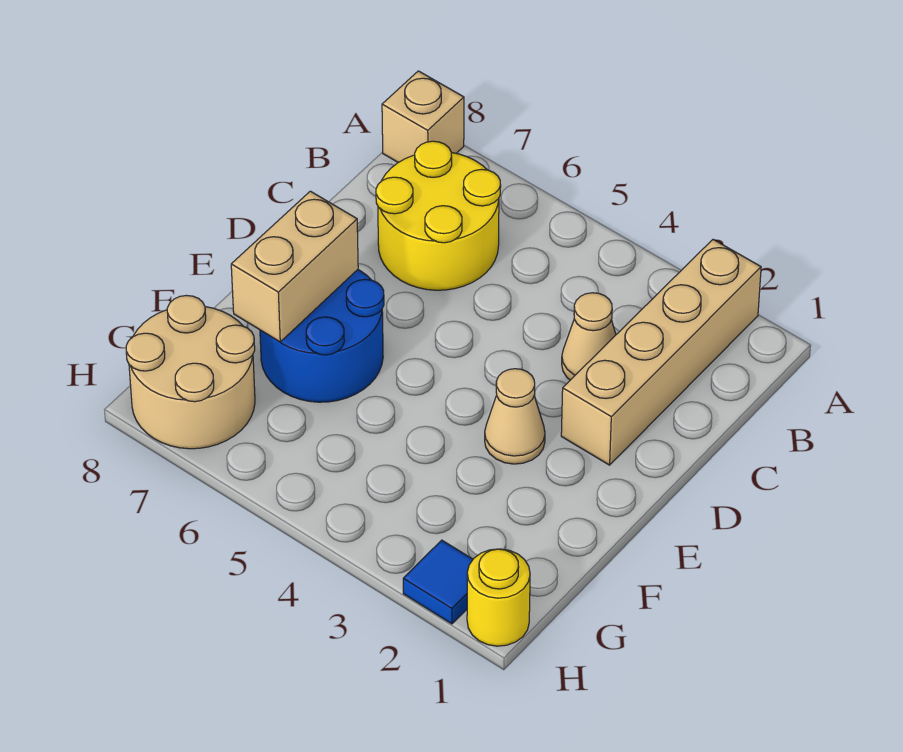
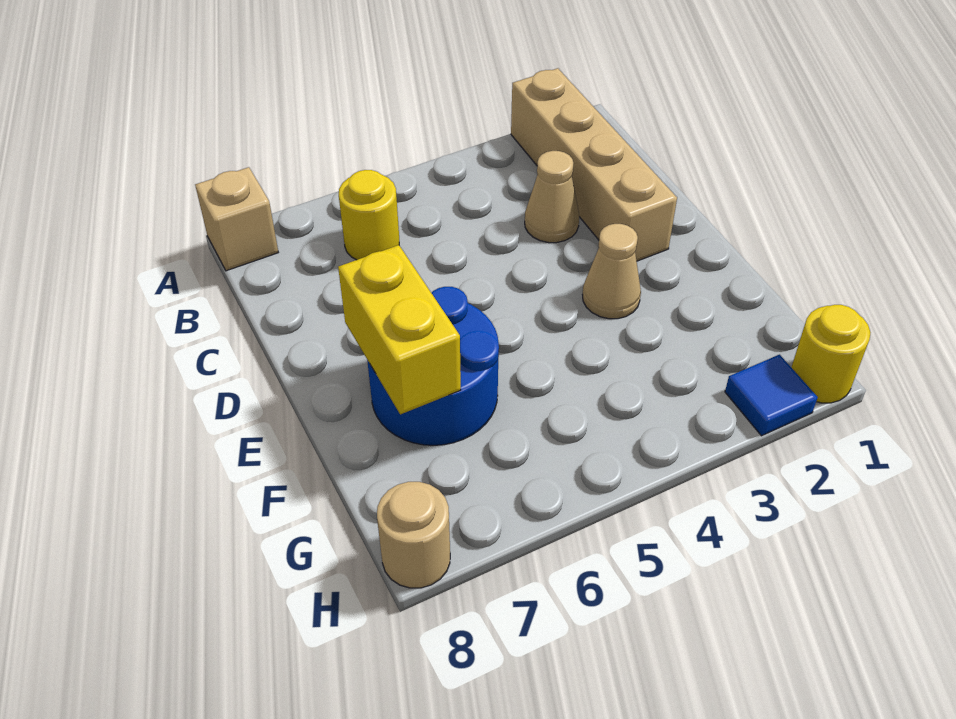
yellow 2x2 round brick [376,141,501,290] -> yellow 1x1 round brick [339,170,399,260]
tan 1x2 brick [231,191,358,342] -> yellow 1x2 brick [338,245,461,414]
tan 2x2 round brick [126,295,255,449] -> tan 1x1 round brick [377,482,450,588]

